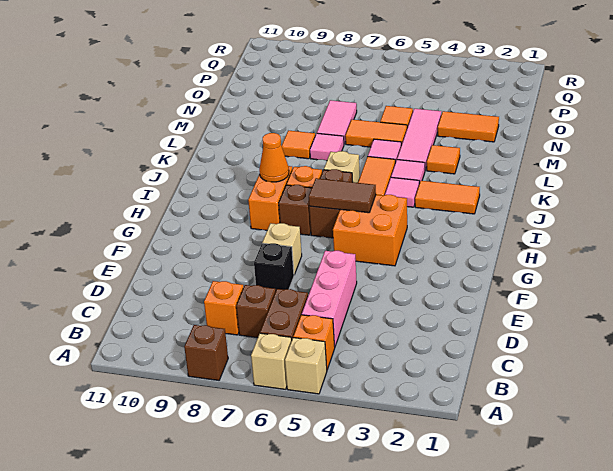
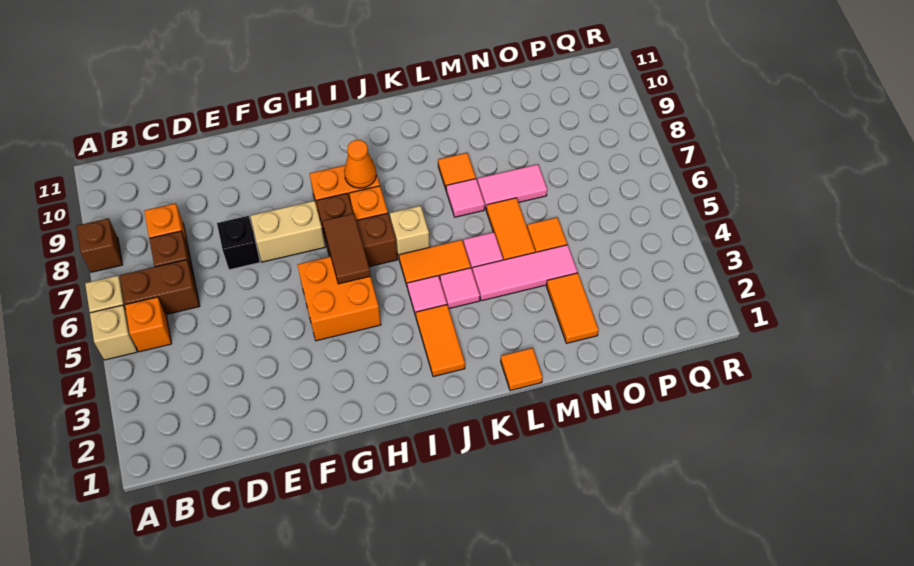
pink 1x3 brick [302,251,357,346] -> none
tan 1x1 brick [262,223,302,275] -> tan 1x2 brick [250,201,325,262]
orange 1x1 tile [427,145,460,174] -> orange 1x1 tile moved to [501,348,543,391]

